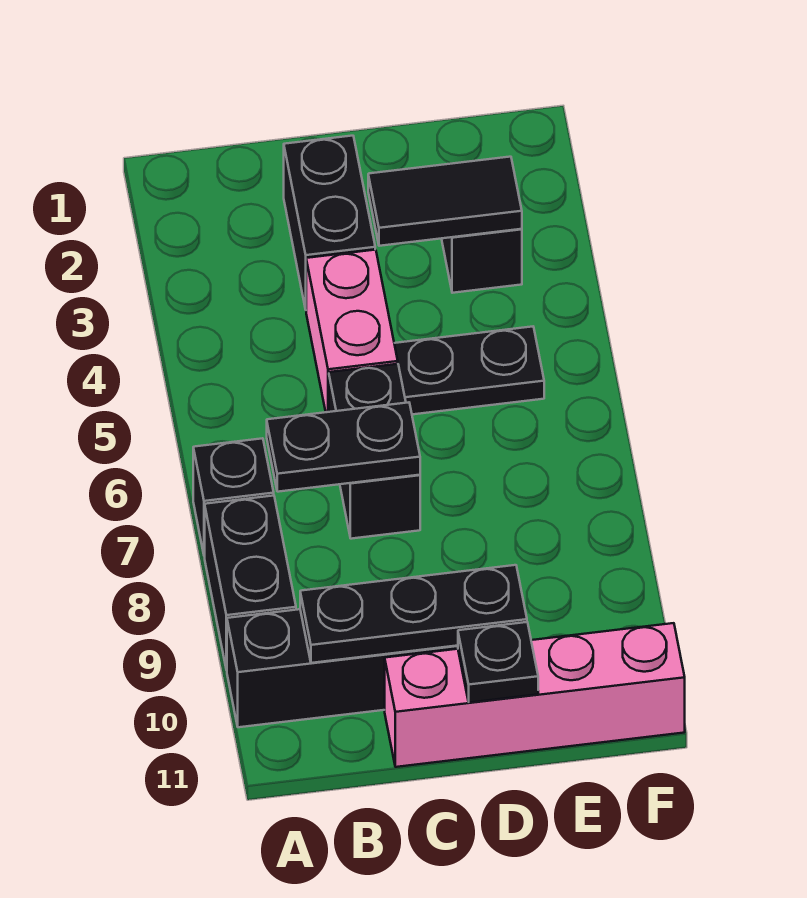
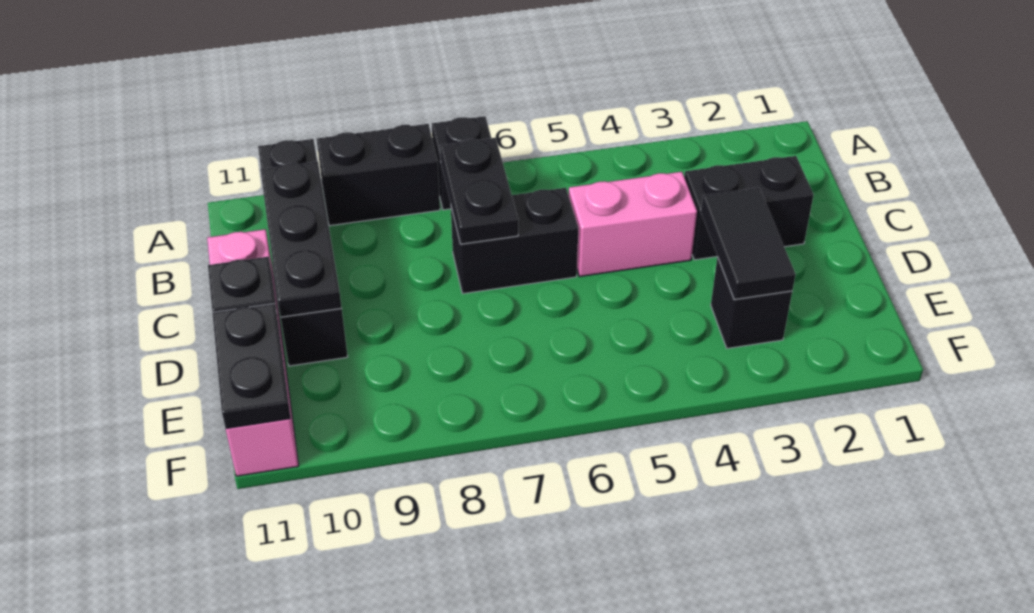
black 1x2 plate [394,327,544,414] -> black 1x2 plate moved to [212,303,291,429]

